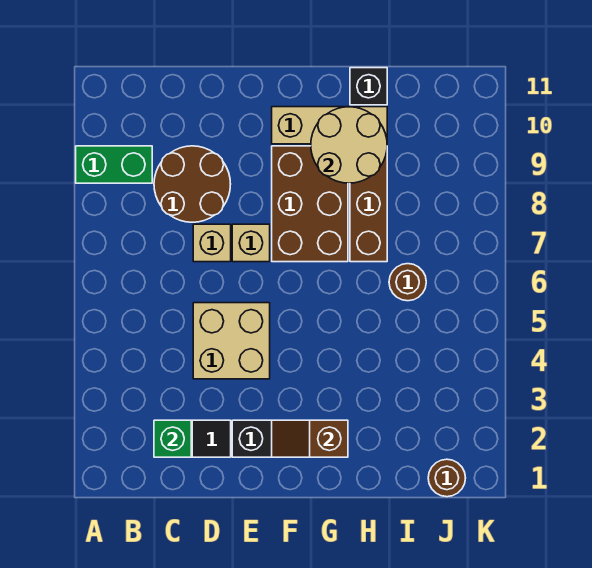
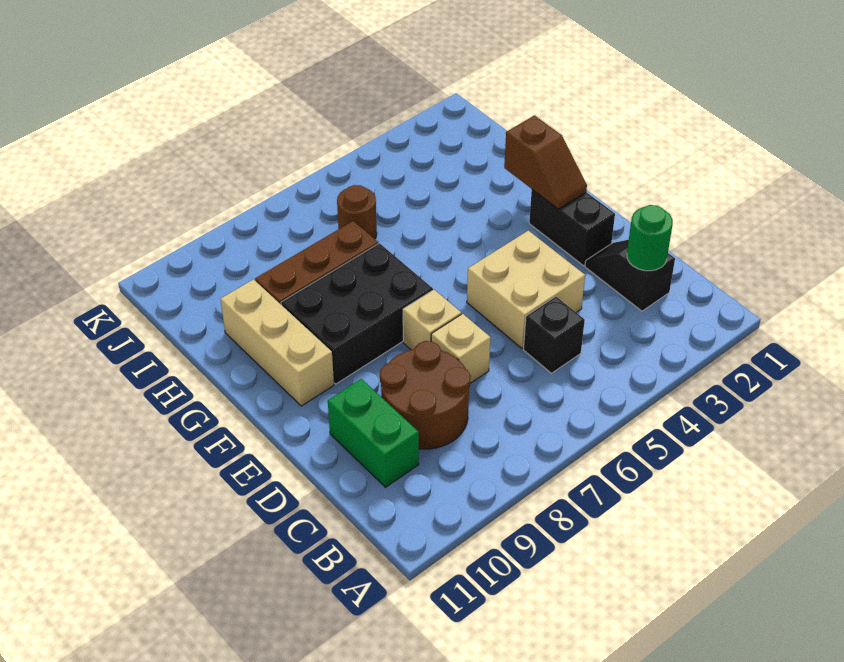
green 1x2 brick [76,146,152,183] -> green 1x2 brick moved to [328,379,419,487]
green 1x1 brick [154,420,191,457] -> green 1x1 round brick [627,205,673,271]
brown 2x3 brick [272,146,348,262] -> black 2x3 brick [281,243,433,384]
tan 2x2 round brick [311,107,387,183] -> none
black 1x1 brick [350,68,387,105] -> black 1x1 brick moved to [523,297,585,373]
brown 1x1 round brick [428,459,465,497] -> none

